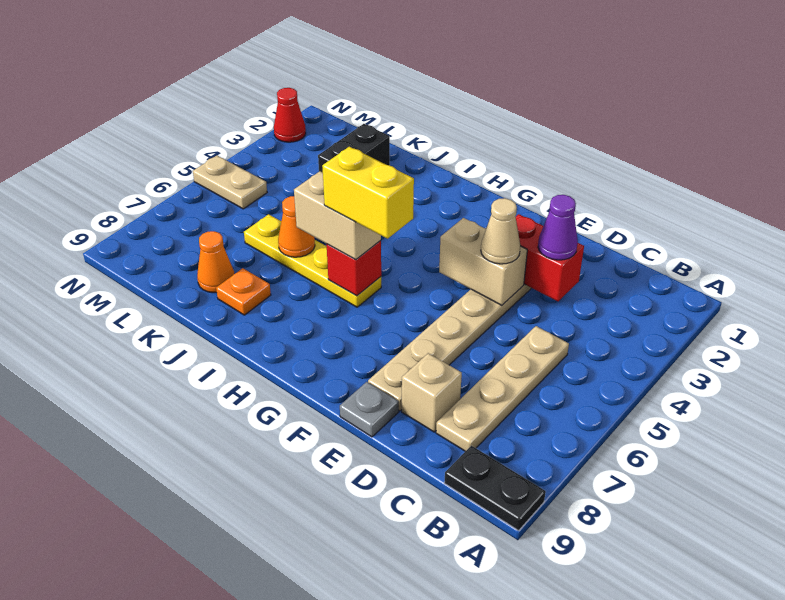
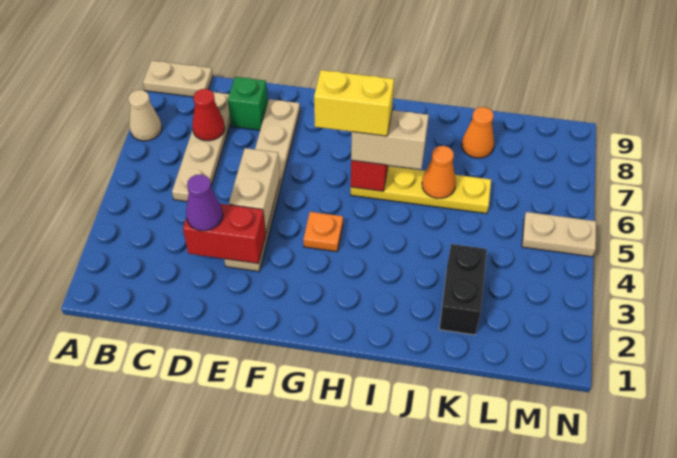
black 1x2 plate [444,446,546,530] -> tan 1x2 plate [143,61,213,97]
tan 1x1 brick [402,353,462,432] -> green 1x1 brick [228,77,268,130]
tan 1x2 brick [439,218,527,305] -> tan 1x2 brick turned to [229,148,280,232]
tan 1x1 cone [481,198,520,264] -> tan 1x1 cone moved to [129,90,162,141]
grey 1x1 plate [340,382,399,437] -> none
orange 1x1 plate [216,268,271,315] -> orange 1x1 plate moved to [303,212,343,252]
red 1x1 cone [274,88,306,142] -> red 1x1 cone moved to [192,89,225,141]

